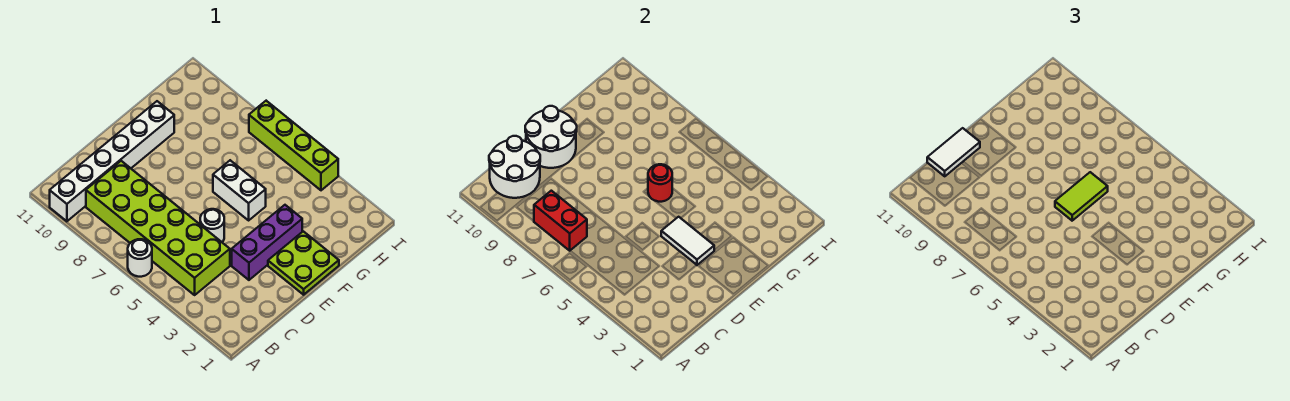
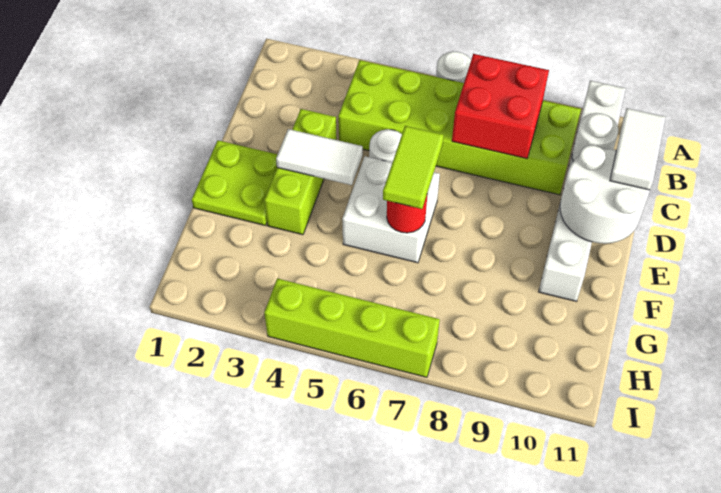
red 1x2 brick [534,191,587,251] -> red 2x2 brick [452,54,549,159]
white 2x2 round brick [489,136,540,198] -> white 1x1 round brick [572,113,618,161]
purple 1x3 brick [232,205,302,280] -> lime 1x3 brick [264,109,337,235]
white 1x2 brick [213,160,266,220] -> white 2x2 brick [342,156,440,263]

